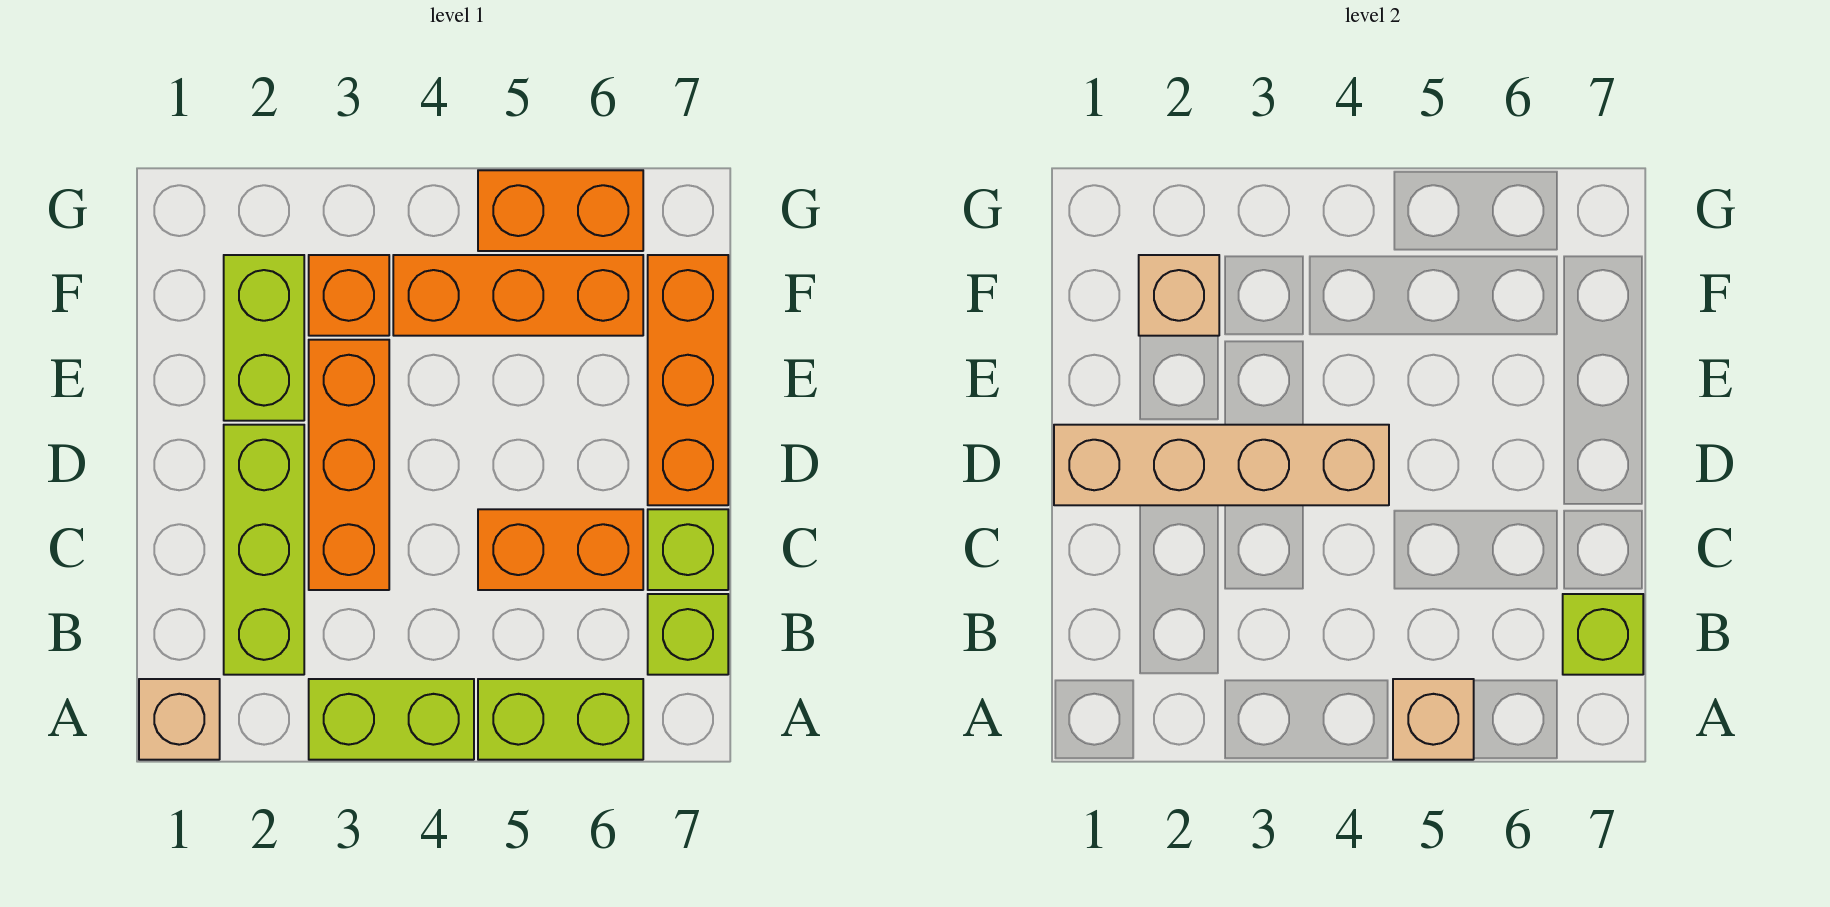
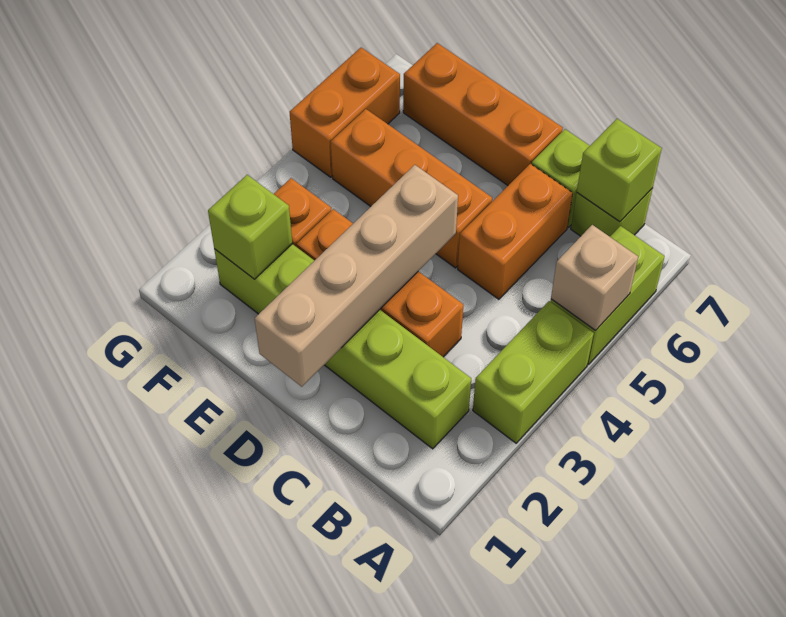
tan 1x1 brick [139,679,220,760] -> none
tan 1x1 brick [1139,255,1219,336] -> lime 1x1 brick [208,175,292,279]
orange 1x3 brick [393,255,643,336] -> orange 1x3 brick turned to [331,109,492,268]

